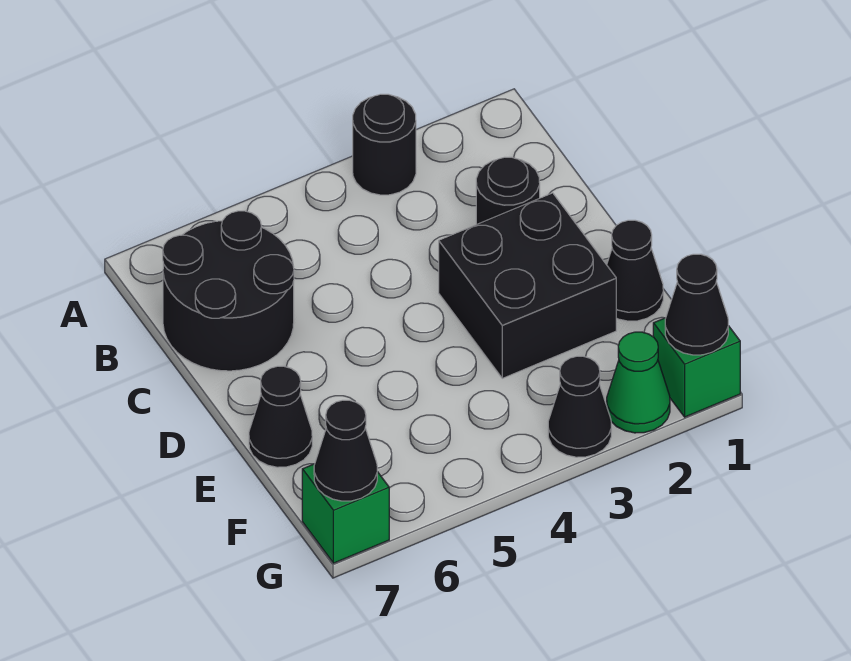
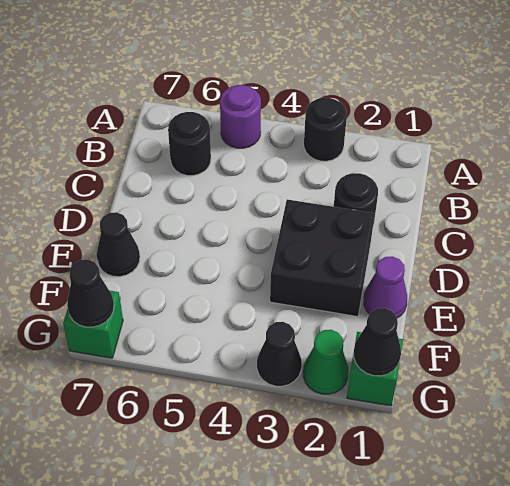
none -> purple 1x1 round brick [220,85,261,148]
black 2x2 round brick [163,211,294,371] -> black 1x1 round brick [168,112,211,176]
black 1x1 cone [607,220,663,321] -> purple 1x1 cone [364,256,407,318]

